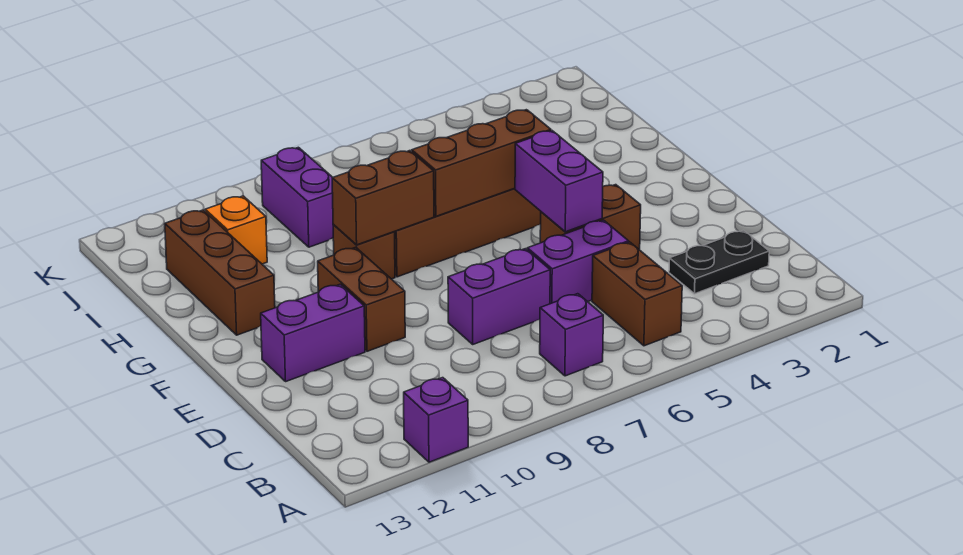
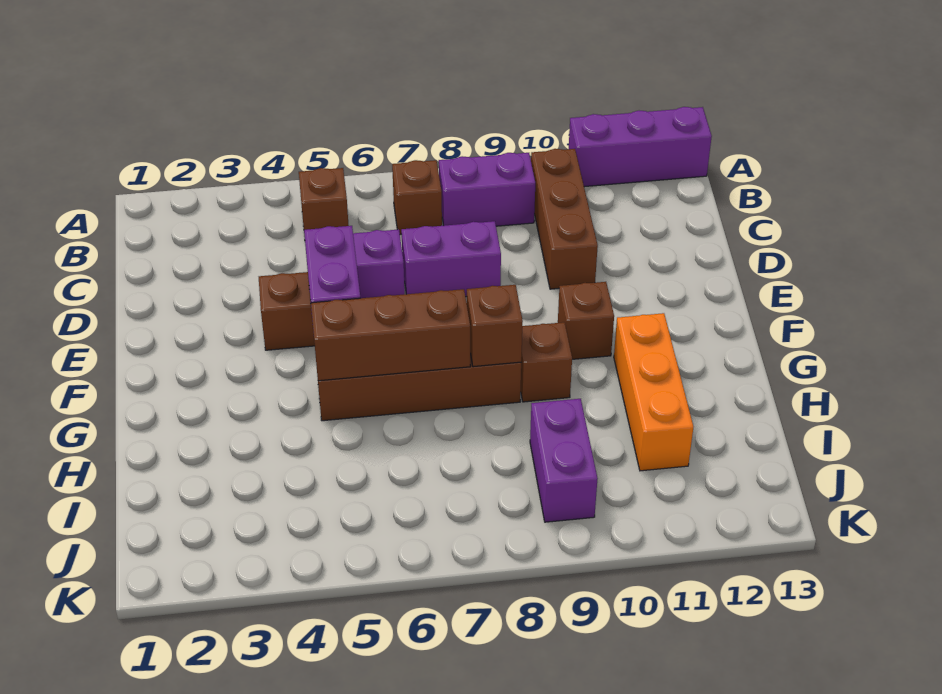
purple 1x1 brick [404,378,468,462] -> purple 1x3 brick [569,107,712,187]
brown 1x2 brick [592,242,682,346] -> brown 1x1 brick [299,168,349,236]
purple 1x1 brick [540,294,603,376] -> brown 1x1 brick [392,160,442,235]
black 1x2 plate [669,230,769,294] -> none
brown 1x2 brick [318,247,405,351] -> brown 1x1 brick [558,282,614,359]
purple 1x2 brick [261,284,365,381] -> purple 1x2 brick moved to [439,153,535,226]
brown 1x2 brick [332,151,434,245] -> brown 1x1 brick [467,285,523,367]
brown 1x3 brick [165,210,275,335] -> brown 1x3 brick moved to [531,149,598,289]
orange 1x1 brick [205,196,267,264] -> orange 1x3 brick [614,313,693,471]

